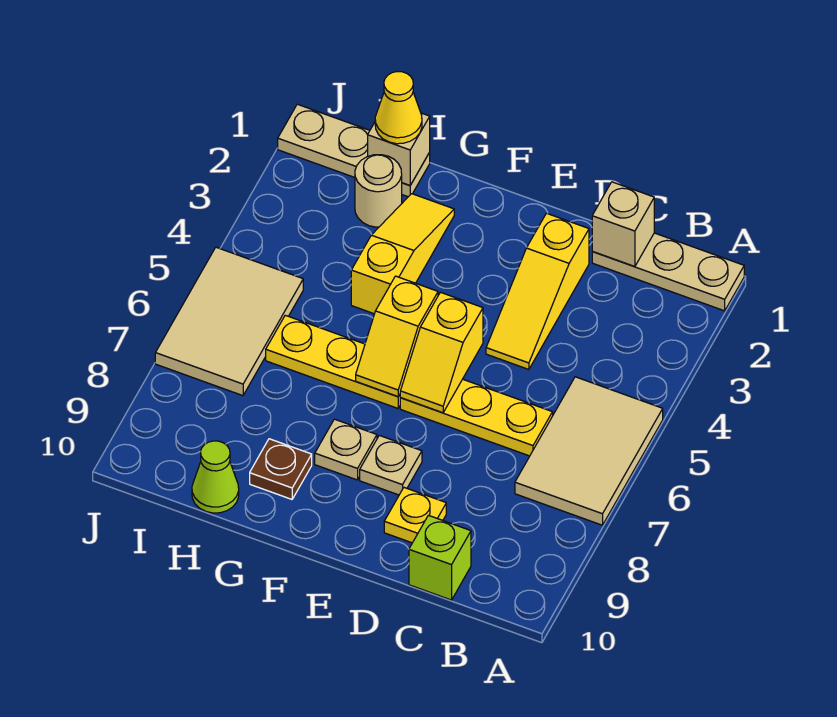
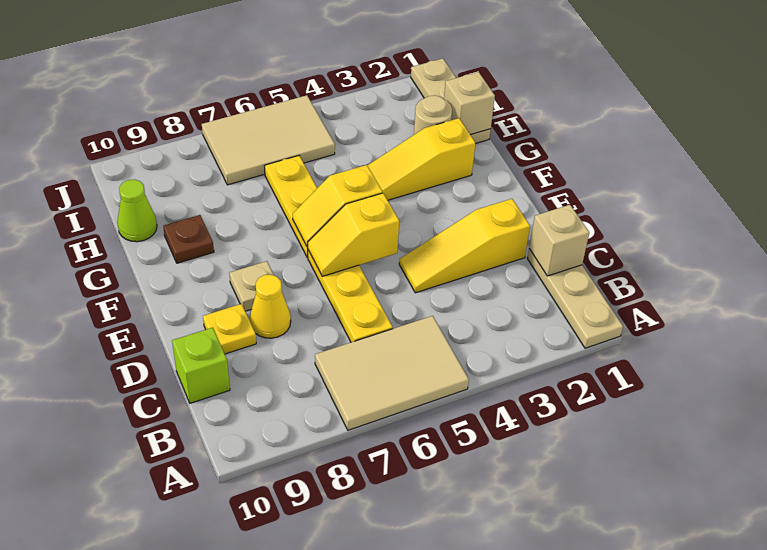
tan 1x1 plate [315,419,377,480] -> none
yellow 1x3 slope [351,194,454,314] -> yellow 1x3 slope turned to [367,118,476,200]
yellow 1x1 cone [375,72,422,144] -> yellow 1x1 cone moved to [250,275,291,338]

